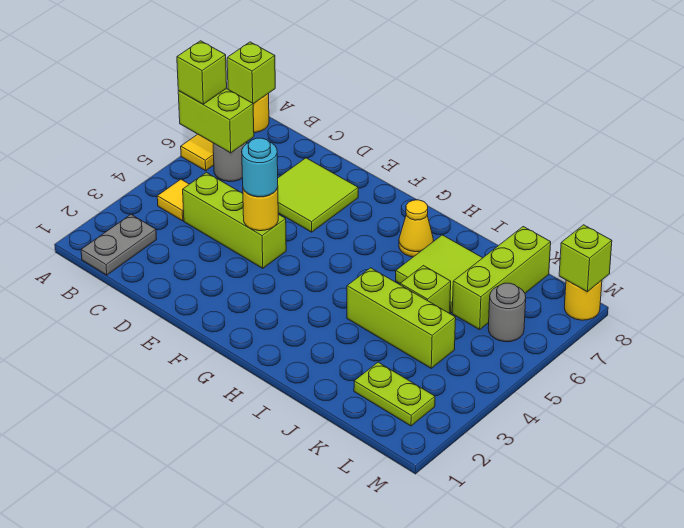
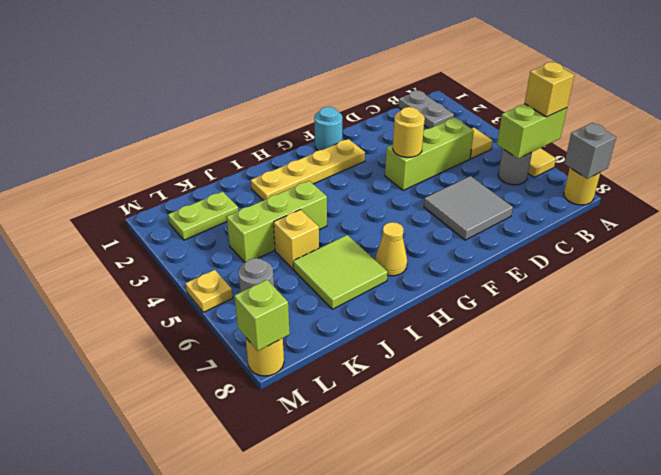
lime 1x1 brick [177,41,227,104] -> yellow 1x1 brick [525,62,574,117]
lime 1x1 brick [227,42,275,104] -> grey 1x1 brick [564,123,616,179]
lime 2x2 tile [278,158,358,232] -> grey 2x2 tile [424,176,513,240]
cyan 1x1 round brick [242,138,278,197] -> cyan 1x1 round brick moved to [314,107,342,150]
none -> yellow 1x4 plate [251,139,365,200]
lime 1x1 brick [400,266,451,313] -> yellow 1x1 brick [274,210,319,269]
lime 1x3 brick [452,227,551,330] -> none
none -> yellow 1x1 plate [186,270,233,312]

